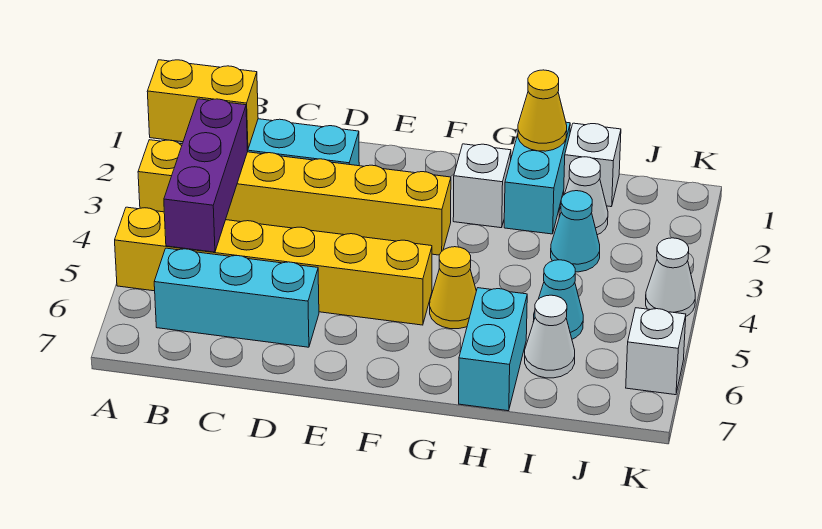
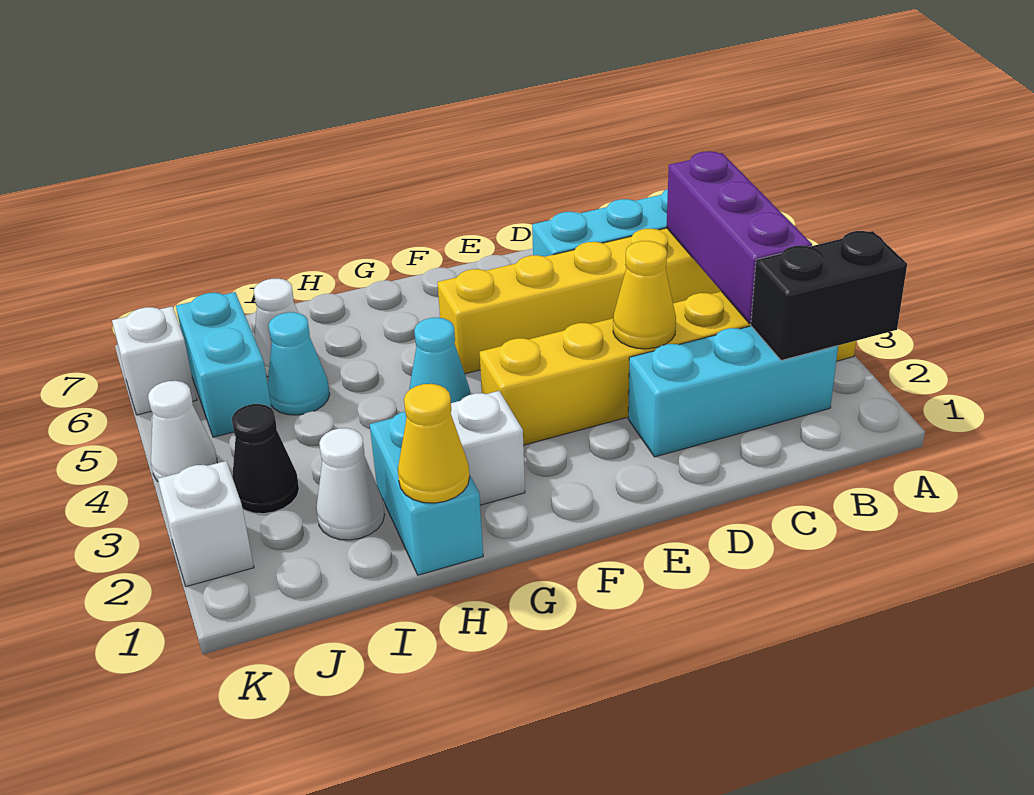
yellow 1x2 brick [147,60,258,150] -> black 1x2 brick [751,231,907,361]
yellow 1x1 cone [430,247,476,329] -> yellow 1x1 cone moved to [613,241,676,349]
cyan 1x2 brick [459,288,527,411] -> cyan 1x2 brick moved to [176,292,272,437]
white 1x1 brick [564,123,621,207] -> white 1x1 brick moved to [158,461,254,586]
cyan 1x1 cone [551,191,600,272] -> cyan 1x1 cone moved to [409,318,470,403]
none -> black 1x1 cone [232,404,299,514]

